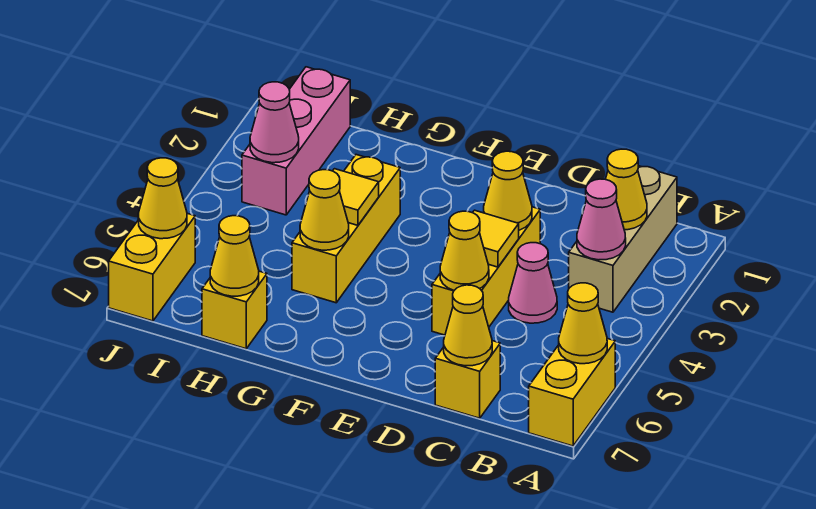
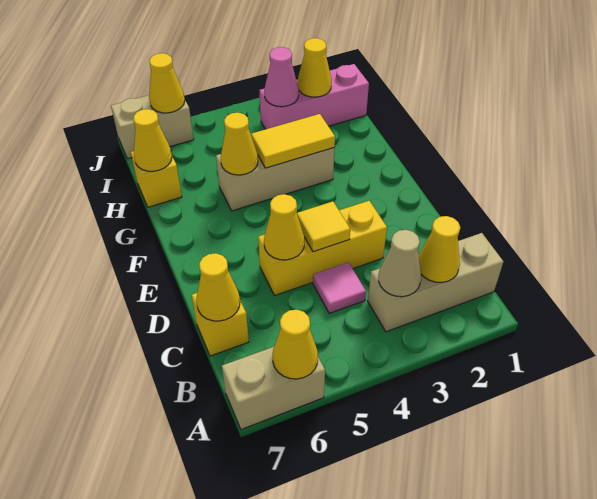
yellow 1x2 brick [529,338,615,446] -> tan 1x2 brick [222,347,325,430]
pink 1x1 cone [577,179,626,260] -> tan 1x1 cone [379,230,421,297]
pink 1x1 cone [509,243,557,323] -> pink 1x1 tile [313,262,366,313]
yellow 1x1 cone [484,151,532,230] -> yellow 1x1 cone moved to [298,38,331,97]
yellow 1x3 brick [292,155,400,303] -> tan 1x3 brick [216,148,335,211]
yellow 1x1 tile [333,169,379,225] -> yellow 1x2 tile [251,114,335,168]
yellow 1x2 brick [109,213,195,321] -> tan 1x2 brick [111,95,194,159]

